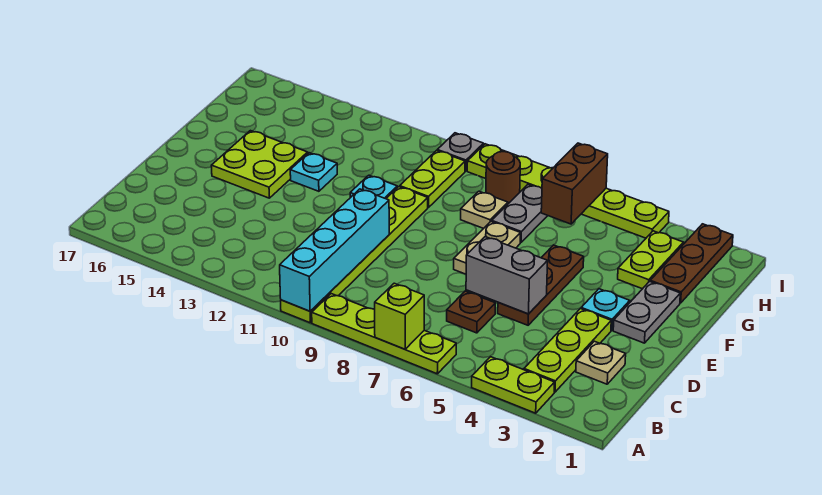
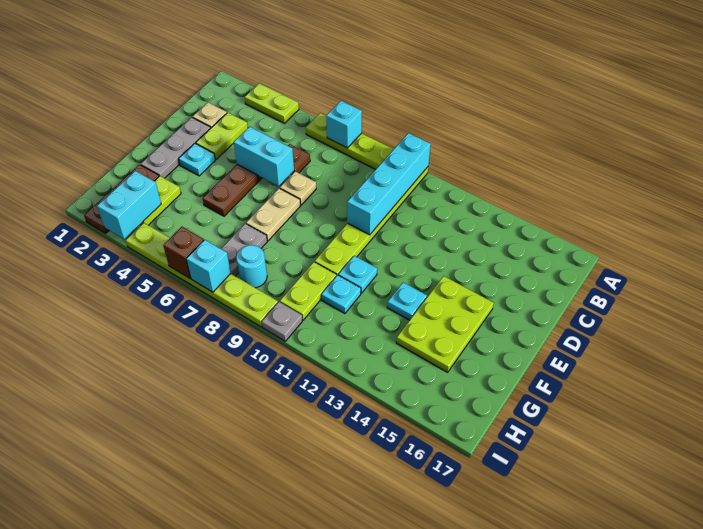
lime 1x1 brick [375,283,424,349] -> cyan 1x1 brick [326,101,362,148]
lime 1x3 plate [524,309,611,392] -> lime 1x2 plate [196,113,248,159]
grey 1x2 brick [466,237,548,314] -> cyan 1x2 brick [234,127,294,186]
grey 1x2 plate [613,281,680,343] -> grey 1x3 plate [141,117,211,178]
lime 2x2 plate [211,131,308,198] -> lime 2x3 plate [396,276,494,372]
tan 1x1 plate [461,191,508,228] -> tan 1x1 plate moved to [280,171,316,205]
none -> cyan 1x1 plate [322,275,361,314]
none -> cyan 1x2 brick [97,171,161,239]
brown 1x2 brick [541,143,608,224] -> brown 1x1 brick [163,227,204,278]
brown 1x1 round brick [486,152,520,204] -> cyan 1x1 round brick [236,245,267,288]
none -> cyan 1x1 brick [186,240,231,292]

